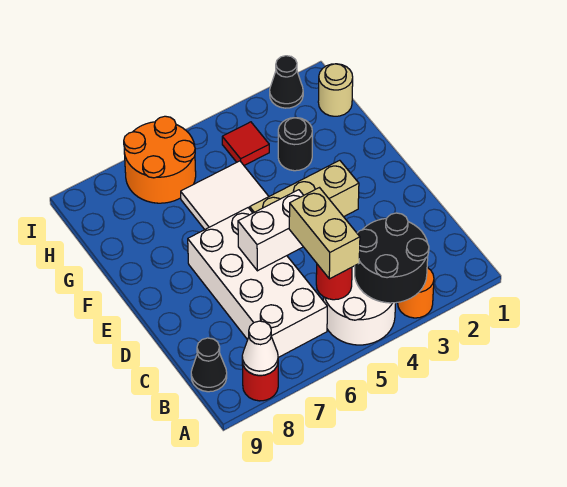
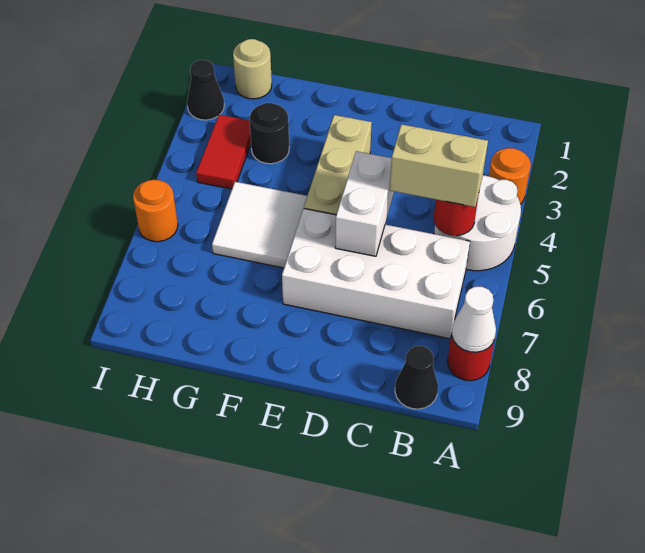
black 2x2 round brick [355,213,429,303] -> none
red 1x1 tile [222,122,269,165] -> red 1x2 tile [196,115,251,189]
orange 2x2 round brick [124,116,196,203] -> orange 1x1 round brick [133,180,178,242]

